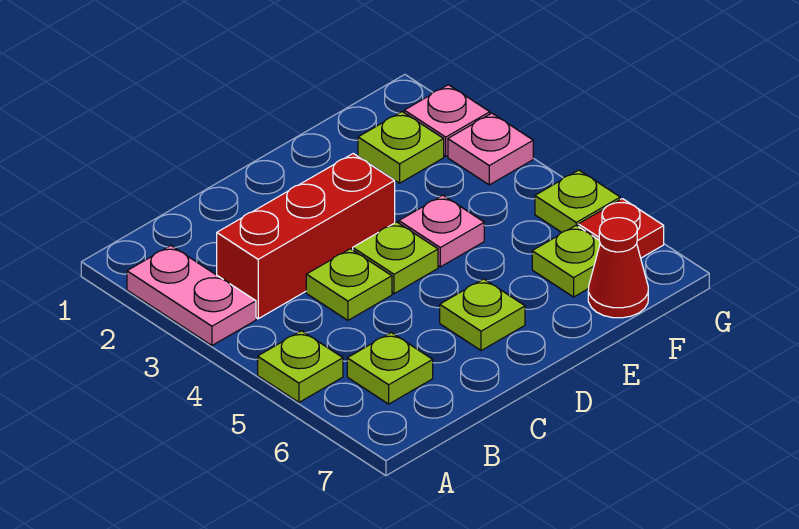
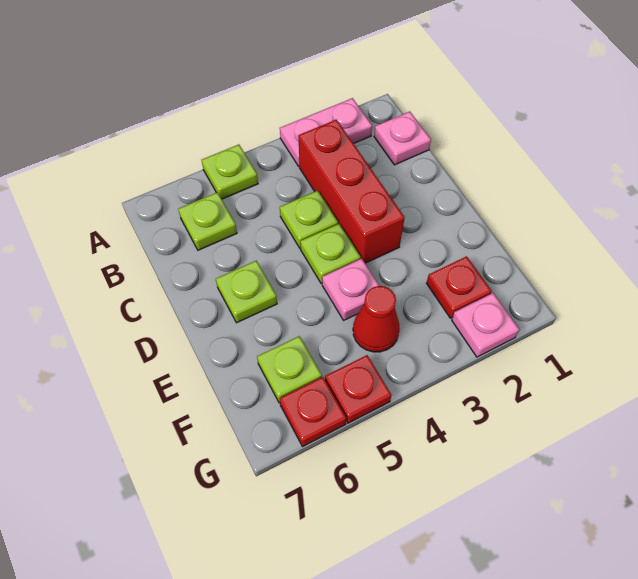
lime 1x1 plate [358,112,444,183] -> red 1x1 plate [427,256,492,318]
red 1x1 cone [588,218,648,318] -> red 1x1 cone moved to [353,286,400,352]
pink 1x1 plate [448,113,533,185] -> pink 1x1 plate moved to [374,112,431,165]
lime 1x1 plate [535,170,620,232] -> red 1x1 plate [325,355,391,423]

